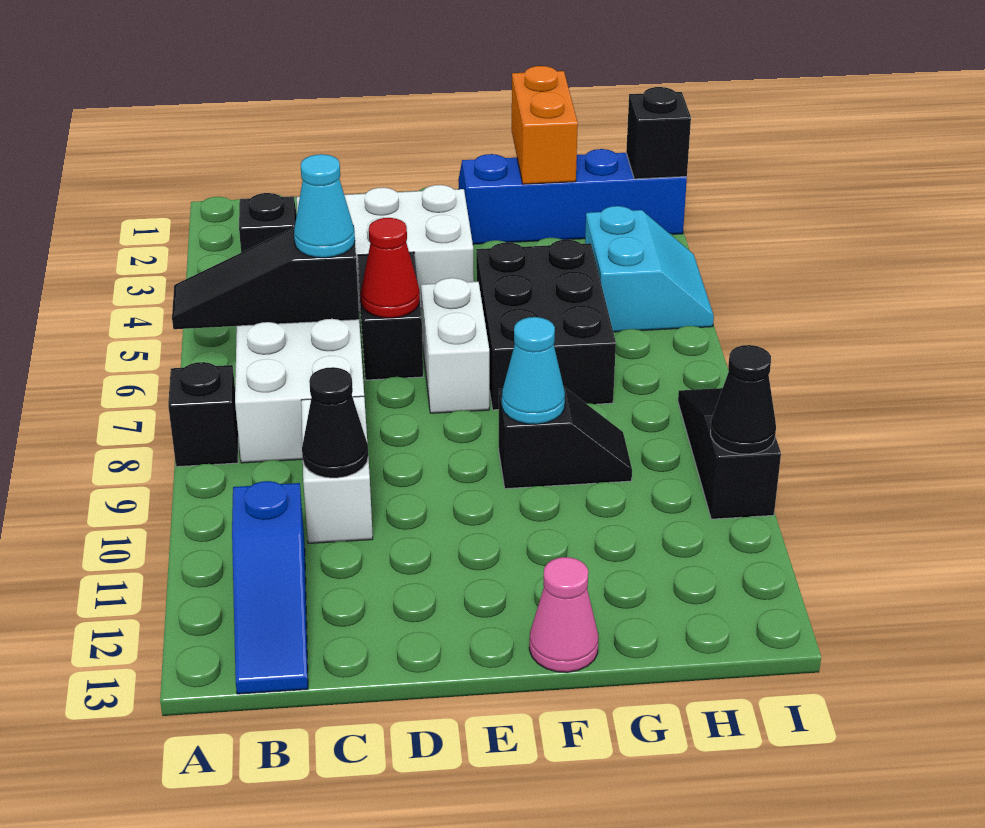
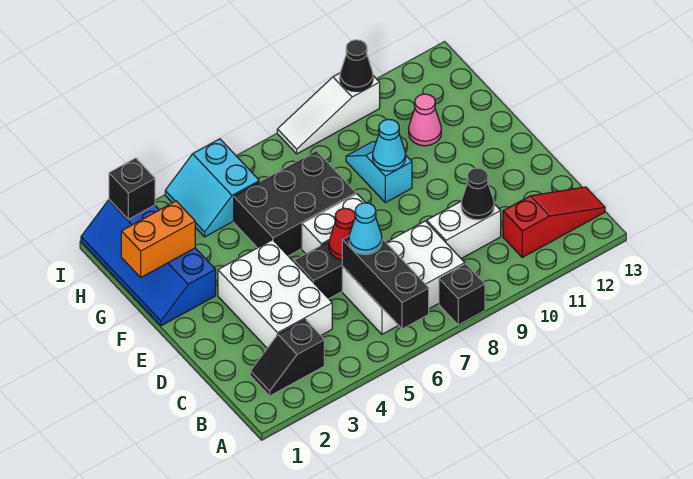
black 1x3 slope [172,225,359,329] -> black 1x3 brick [342,236,429,329]
blue 1x3 slope [232,481,308,694] -> red 1x3 slope [503,187,605,257]
black 1x2 slope [499,387,632,489] -> cyan 1x2 slope [346,141,412,203]
pink 1x1 cone [529,557,598,672] -> pink 1x1 cone moved to [409,94,441,146]
cyan 2x2 slope [585,206,714,332] -> cyan 2x2 slope turned to [165,139,259,237]
black 1x3 slope [678,388,781,519] -> white 1x3 slope [277,73,380,154]

